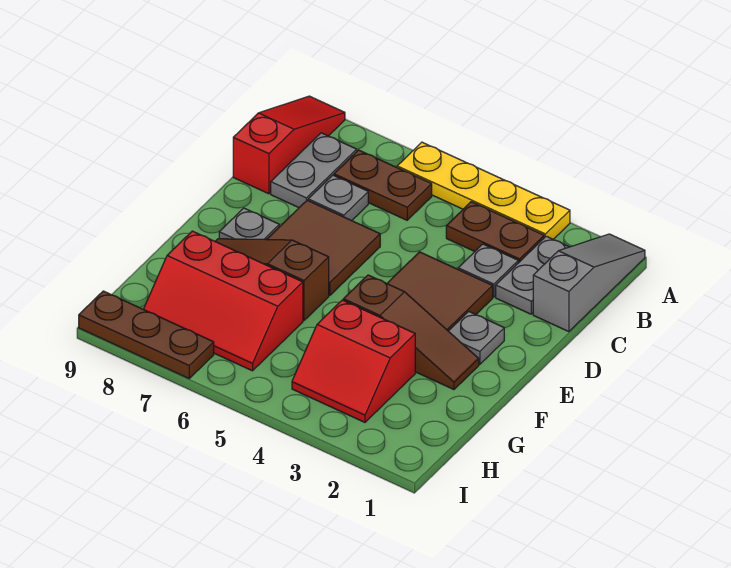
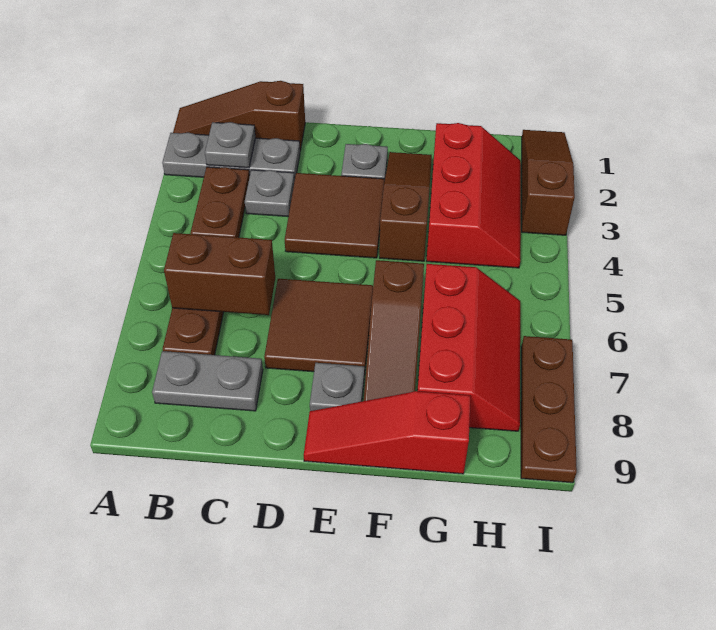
grey 1x3 slope [533,234,645,332] -> brown 1x3 slope [173,81,305,151]
yellow 1x4 plate [397,142,570,239] -> none
red 1x3 slope [233,96,345,194] -> red 1x3 slope moved to [304,391,470,474]
grey 1x2 plate [496,236,569,314] -> grey 1x3 plate [162,133,300,181]
none -> brown 1x2 brick [164,233,275,315]
grey 1x1 plate [308,175,368,221] -> grey 1x1 plate moved to [205,122,255,168]
red 2x2 slope [292,300,415,422] -> red 2x3 slope [426,123,521,268]
none -> brown 1x3 slope [522,130,575,235]

